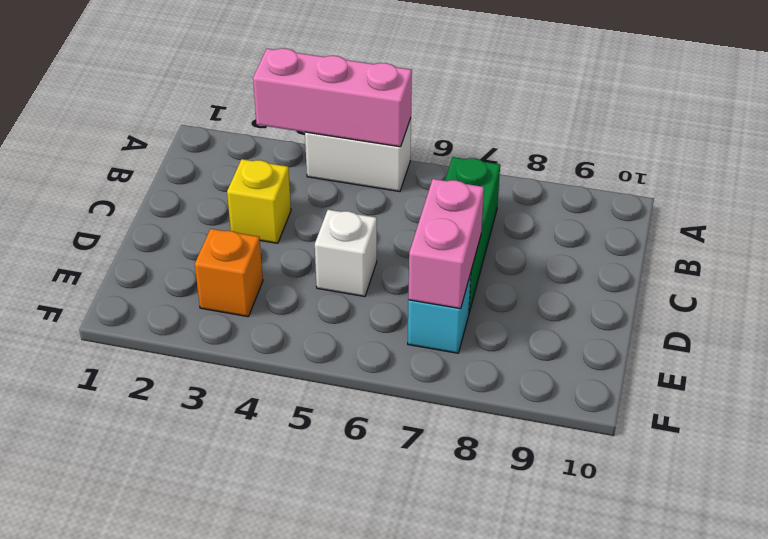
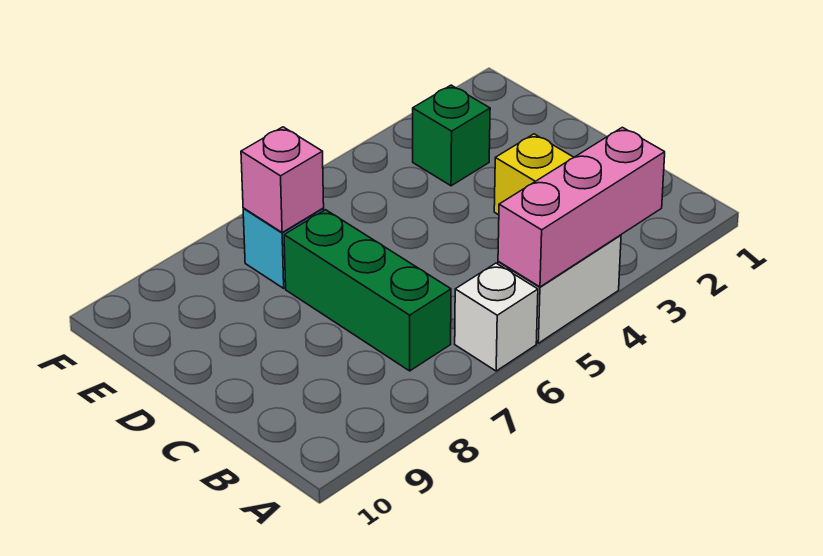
white 1x1 brick [315,210,377,297] -> white 1x1 brick moved to [455,263,538,371]
pink 1x2 brick [408,179,484,309] -> pink 1x1 brick [241,127,324,233]
orange 1x1 brick [195,229,263,317] -> green 1x1 brick [413,85,490,186]

